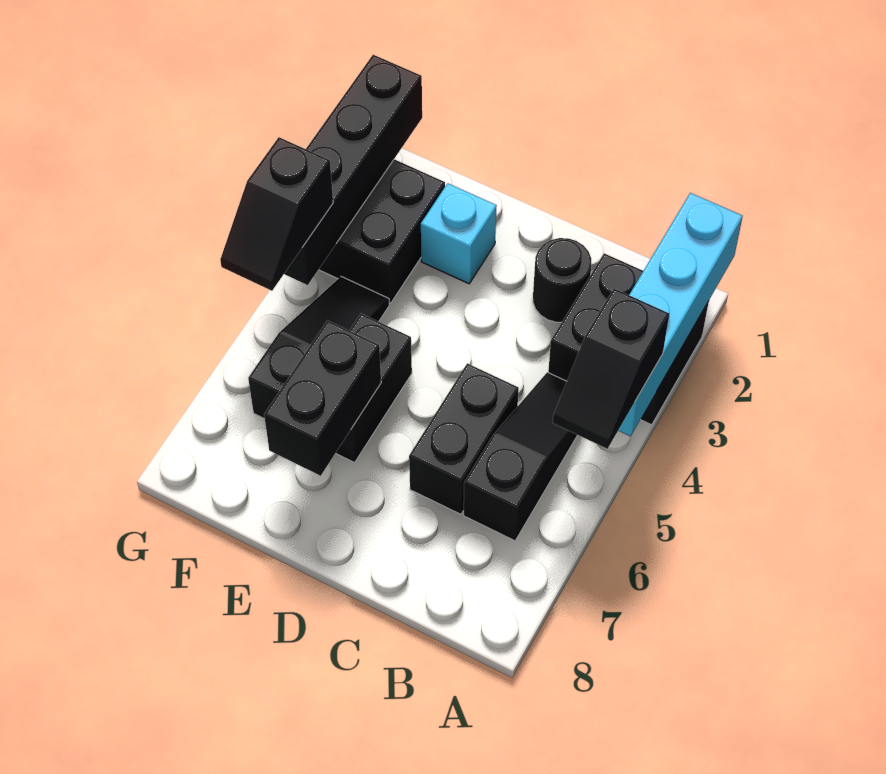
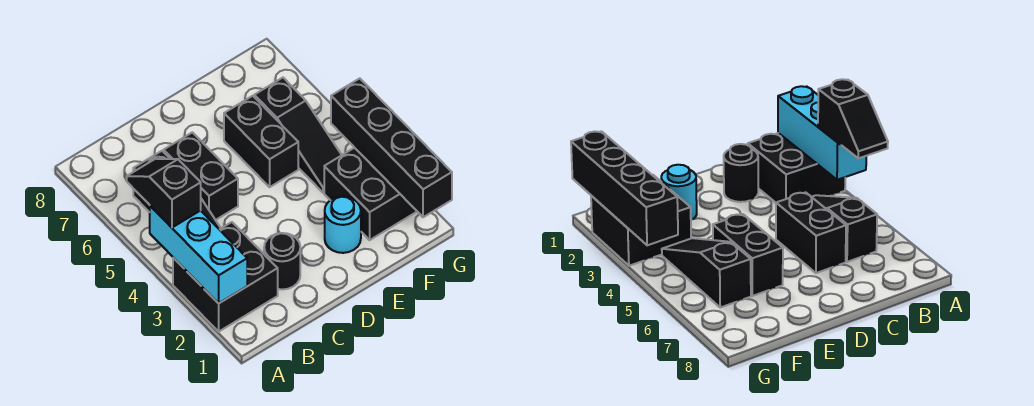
cyan 1x4 brick [618,193,743,436] -> cyan 1x3 brick [150,206,247,303]
cyan 1x1 brick [421,183,497,284] -> cyan 1x1 round brick [325,196,361,253]
black 1x2 brick [264,320,381,476] -> none
black 1x2 slope [220,137,333,291] -> none

